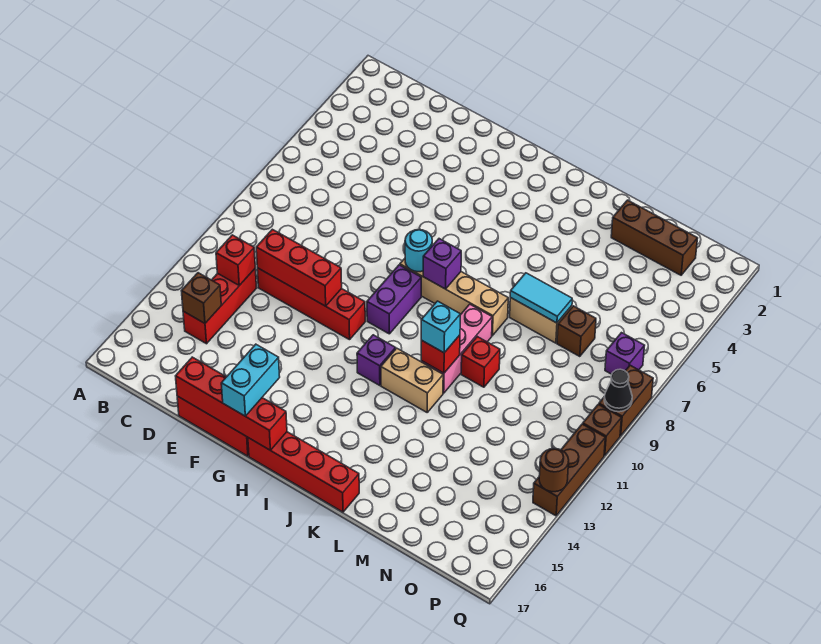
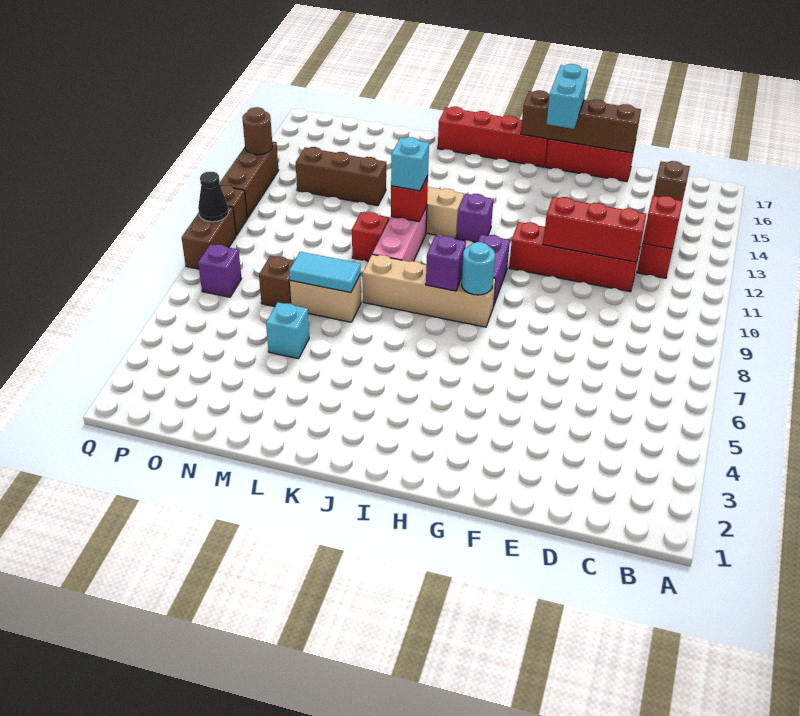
red 1x4 brick [176,357,287,450] -> brown 1x4 brick [521,90,641,153]
brown 1x3 brick [611,200,698,275] -> brown 1x3 brick moved to [296,147,386,206]
none -> cyan 1x1 brick [266,302,309,359]

